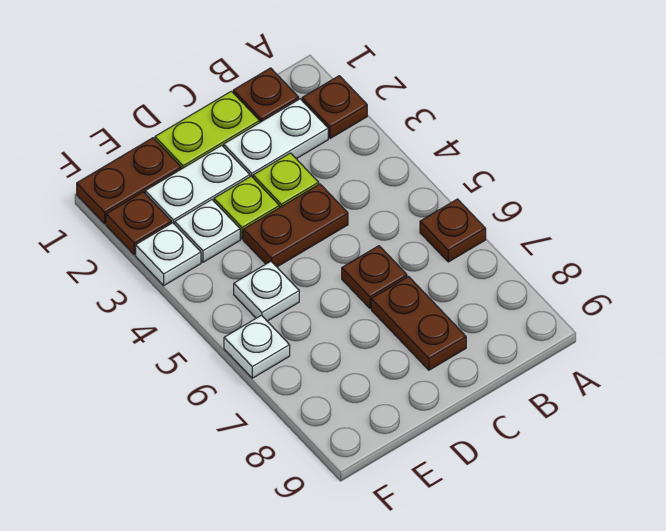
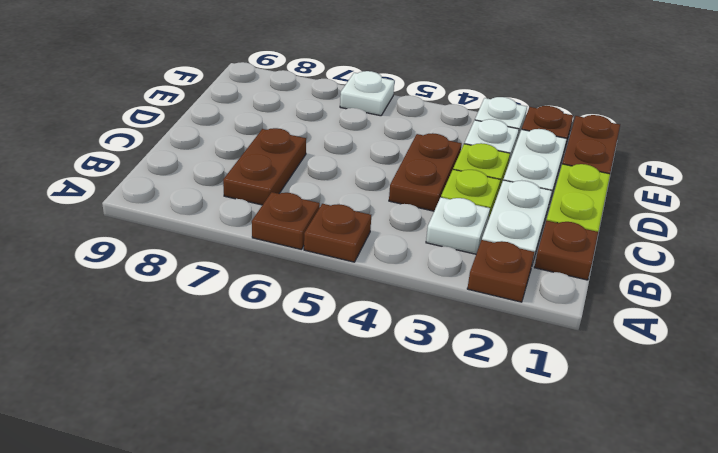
brown 1x1 plate [342,246,407,308] -> brown 1x1 plate moved to [304,204,371,262]
brown 1x2 plate [371,277,466,370] -> brown 1x2 plate turned to [223,128,306,205]
white 1x1 plate [234,261,299,321] -> white 1x1 plate moved to [426,197,490,254]

